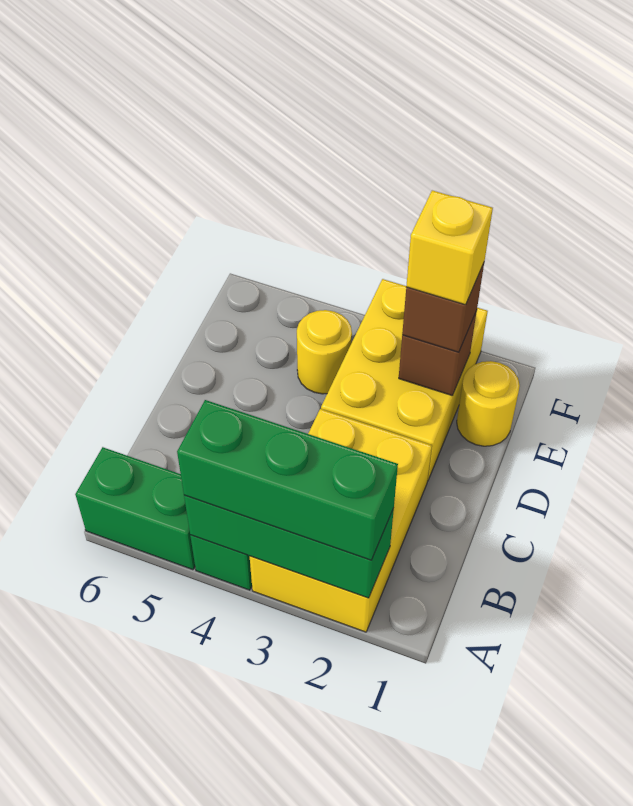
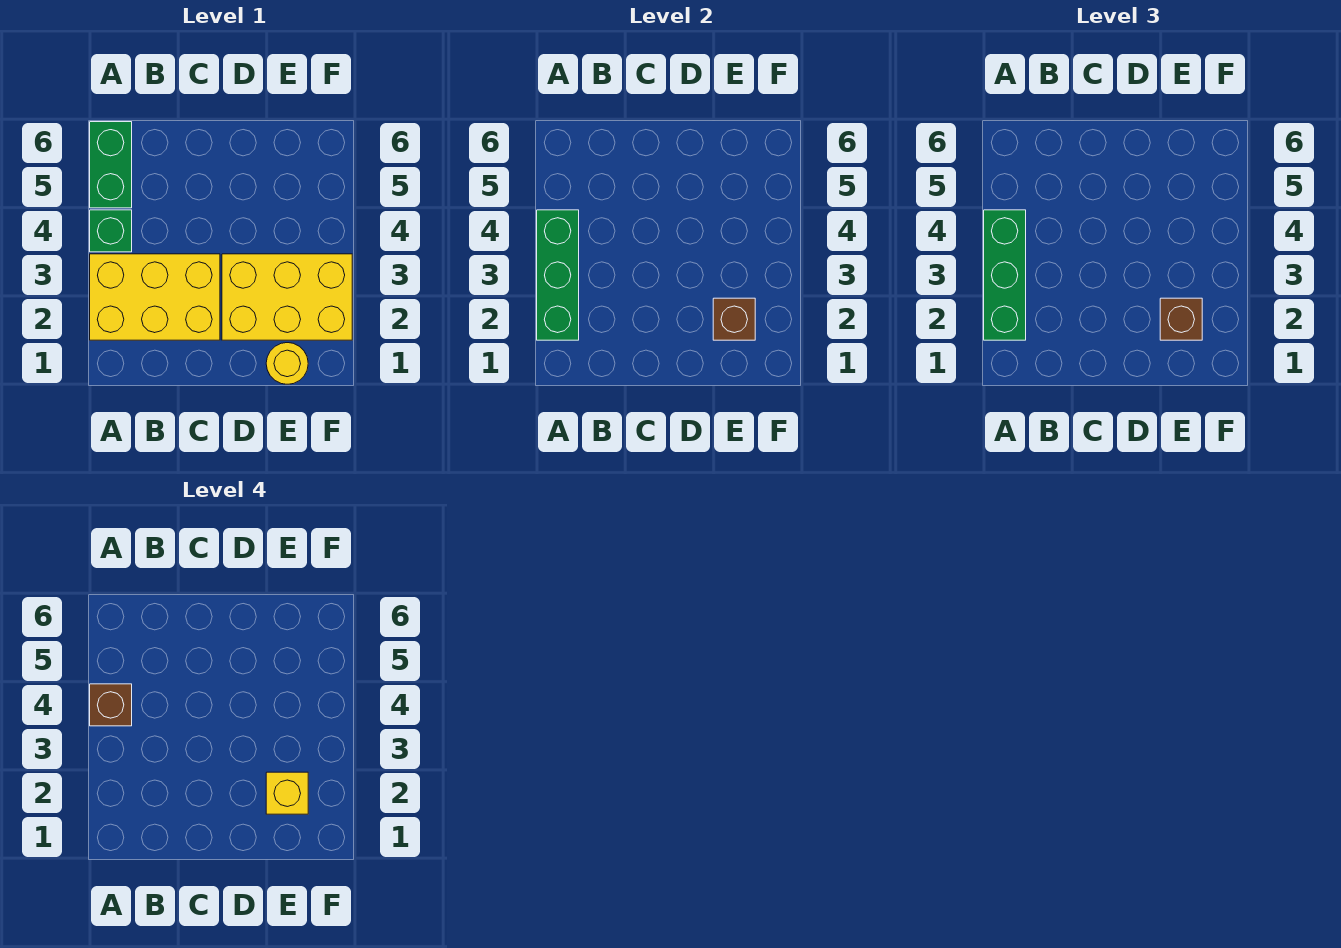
none -> brown 1x1 brick [90,684,132,726]
yellow 1x1 round brick [297,310,352,394] -> none

